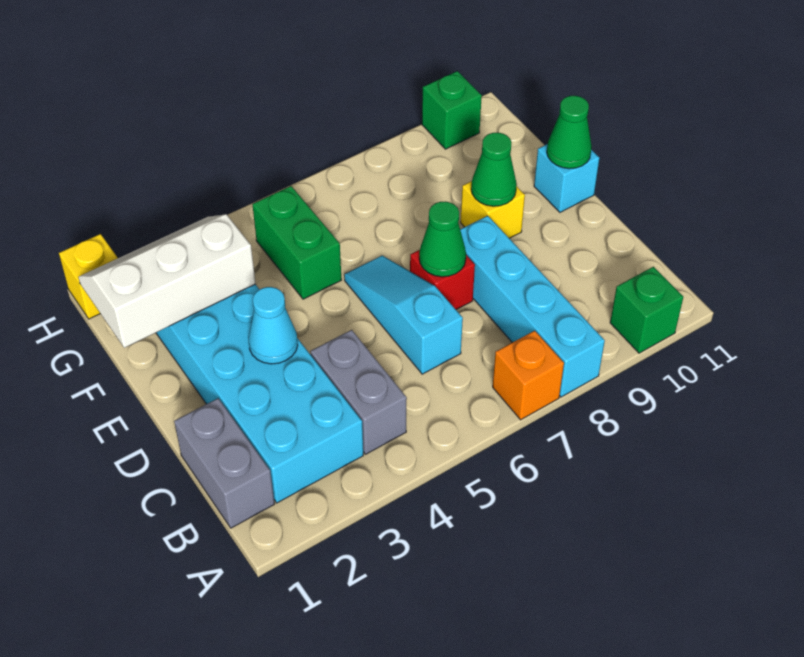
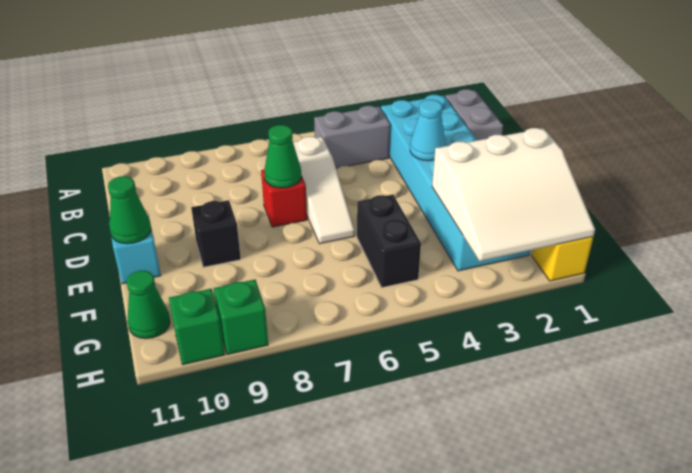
orange 1x1 brick [493,331,564,420] -> none
cyan 1x4 brick [460,216,605,397] -> none
green 1x1 brick [610,267,683,353] -> green 1x1 brick moved to [214,280,268,355]
grey 1x2 brick [310,330,407,454] -> grey 1x2 brick turned to [314,106,390,168]
cyan 1x3 slope [344,256,463,374] -> white 1x3 slope [293,137,355,244]
yellow 1x1 brick [461,181,525,238] -> black 1x1 brick [191,200,241,267]
green 1x1 cone [471,132,517,206] -> green 1x1 cone moved to [127,271,170,339]
white 2x3 slope [78,214,256,348] -> white 3x3 slope [432,128,595,261]
green 1x2 brick [252,186,341,299] -> black 1x2 brick [357,195,421,288]

